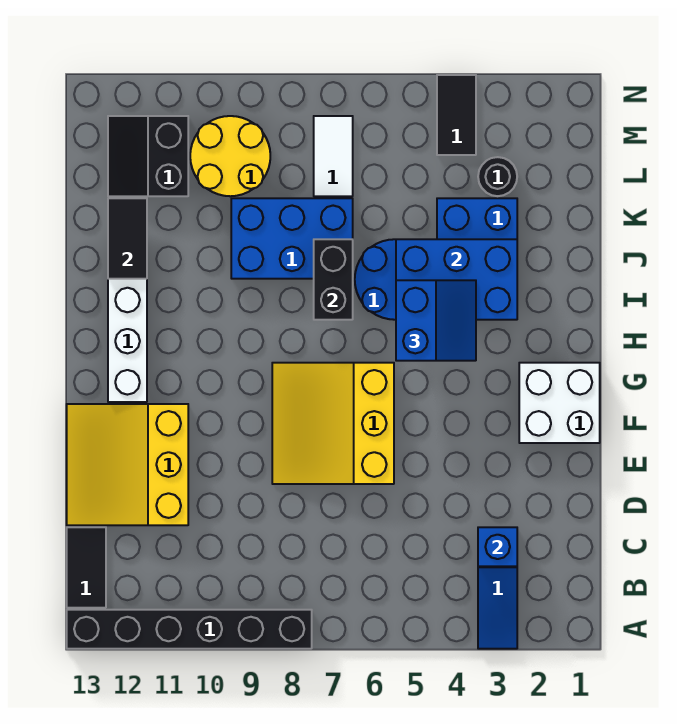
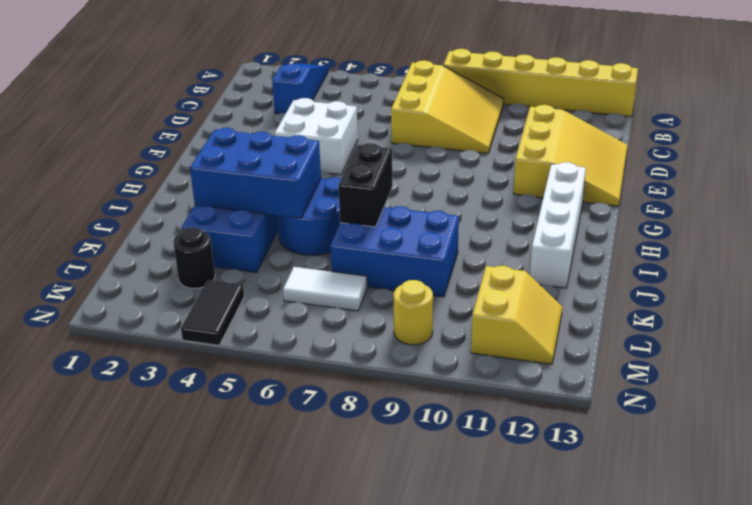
black 1x6 brick [67,610,312,649] -> yellow 1x6 brick [443,49,638,117]
black 1x2 tile [67,527,106,608] -> none
blue 1x1 brick [478,527,517,566] -> none
yellow 3x3 slope [272,363,394,484] -> yellow 3x3 slope moved to [391,61,504,153]
white 2x2 brick [519,363,600,443] -> white 2x2 brick moved to [275,98,358,175]
blue 2x2 slope [396,280,476,361] -> none
black 1x2 tile [108,198,147,279] -> none
white 1x2 tile [314,116,353,196] -> white 1x2 tile turned to [283,267,367,311]
yellow 2x2 round brick [190,116,270,196] -> yellow 1x1 round brick [394,280,433,345]
black 2x2 slope [108,116,188,196] -> yellow 2x2 slope [471,266,562,364]

